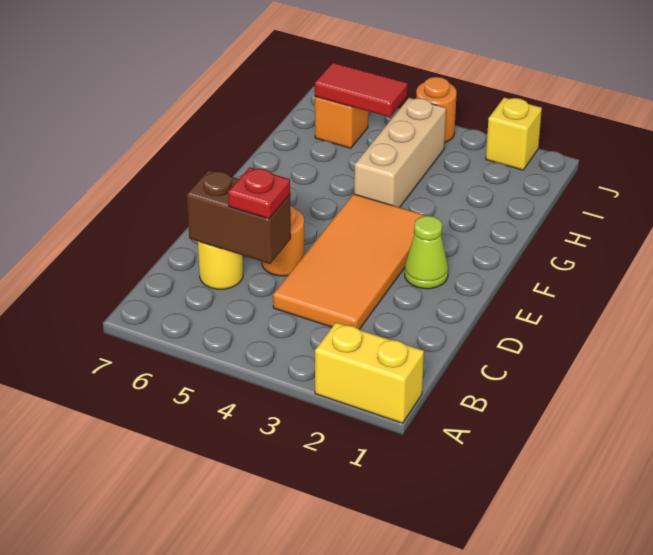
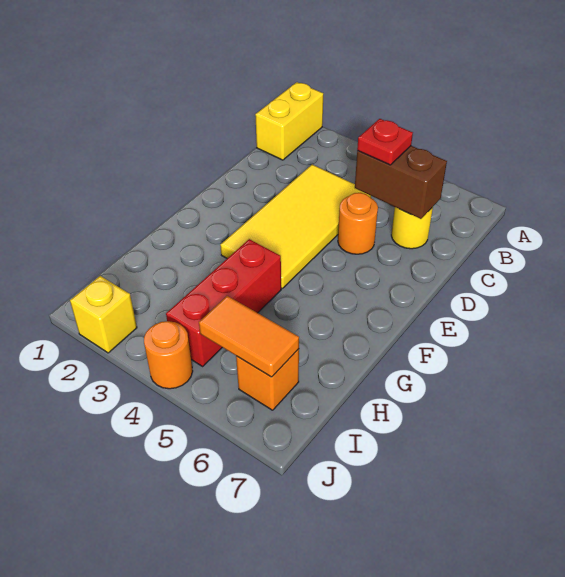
yellow 1x2 brick [315,322,424,423] -> yellow 1x2 brick turned to [255,82,323,160]
orange 2x4 tile [273,194,426,329] -> yellow 2x4 tile [220,165,371,288]
lime 1x1 cone [405,216,448,289] -> none
tan 1x3 brick [354,98,446,207] -> red 1x3 brick [166,239,281,366]
red 1x2 tile [315,63,408,117] -> orange 1x2 tile [199,296,299,377]

